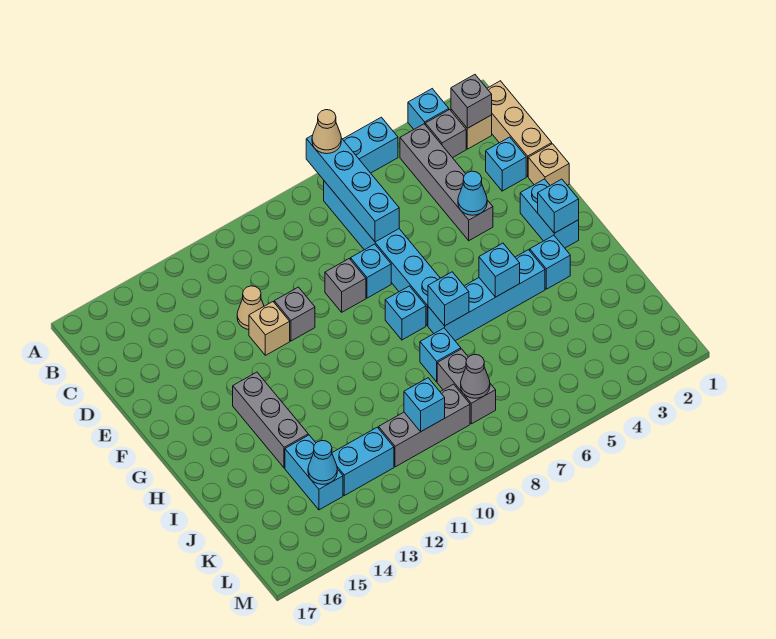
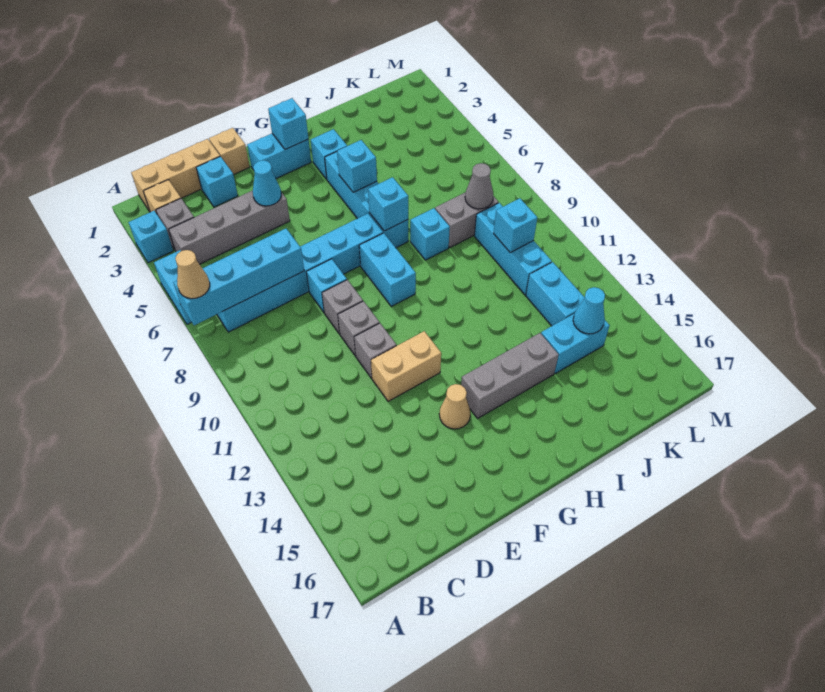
grey 1x1 brick [451,75,492,128] -> grey 1x1 brick moved to [338,301,379,356]
tan 1x1 cone [237,286,264,330] -> tan 1x1 cone moved to [439,384,470,429]
tan 1x1 brick [249,302,290,355] -> tan 1x2 brick [371,331,441,401]
cyan 1x1 brick [385,286,426,340] -> cyan 1x2 brick [359,233,416,306]
grey 1x3 brick [379,384,470,467] -> cyan 1x3 brick [474,203,552,295]

